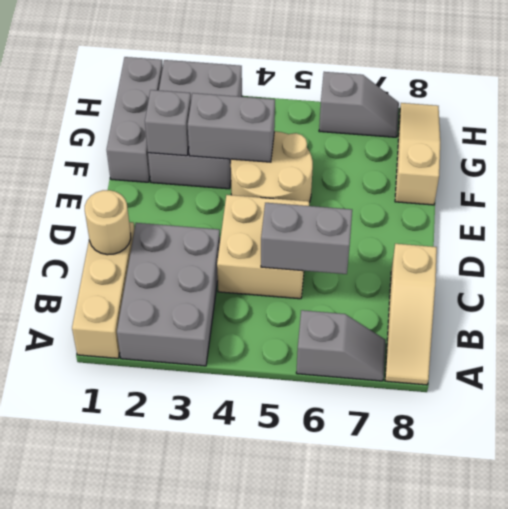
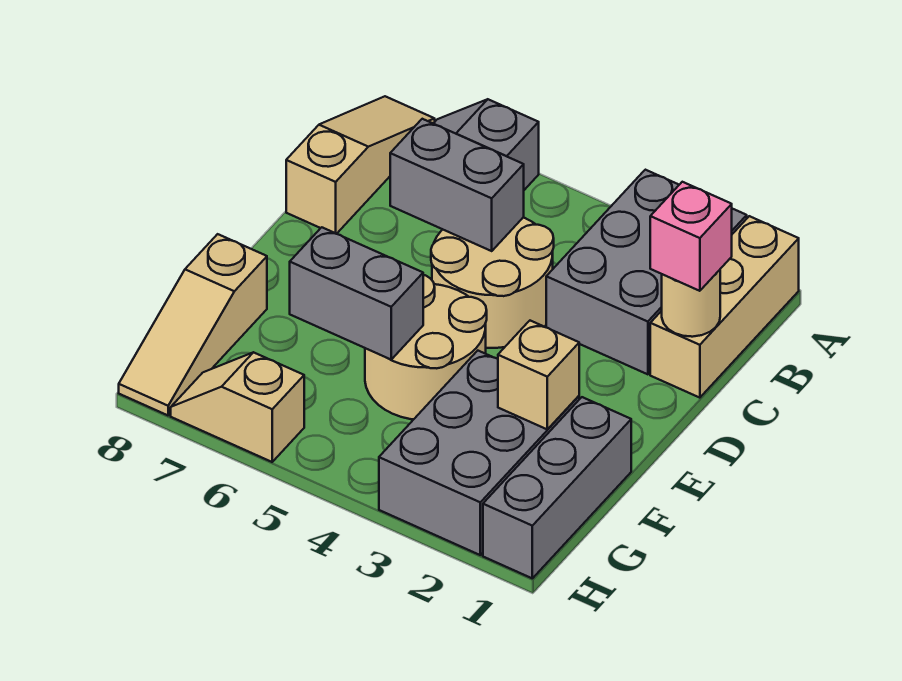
none -> pink 1x1 brick [650,182,732,291]
tan 2x2 brick [217,195,309,299] -> tan 2x2 round brick [431,217,554,348]
grey 1x1 brick [145,90,191,156] -> tan 1x1 brick [498,321,579,430]
grey 1x2 brick [188,93,275,162] -> grey 1x2 brick moved to [290,227,423,360]
grey 1x2 slope [319,72,399,137] -> tan 1x2 slope [171,352,304,462]

